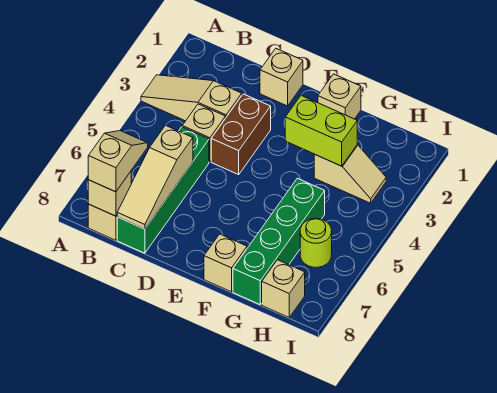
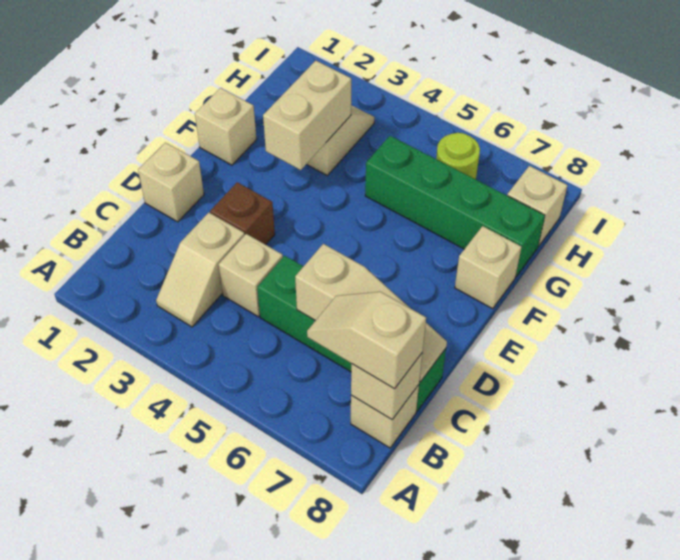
tan 1x3 slope [141,75,242,121] -> tan 1x2 slope [156,212,245,327]
brown 1x2 brick [211,94,271,175] -> brown 1x1 brick [210,182,275,245]
lime 1x2 brick [285,95,357,166] -> tan 1x2 brick [263,61,351,170]

